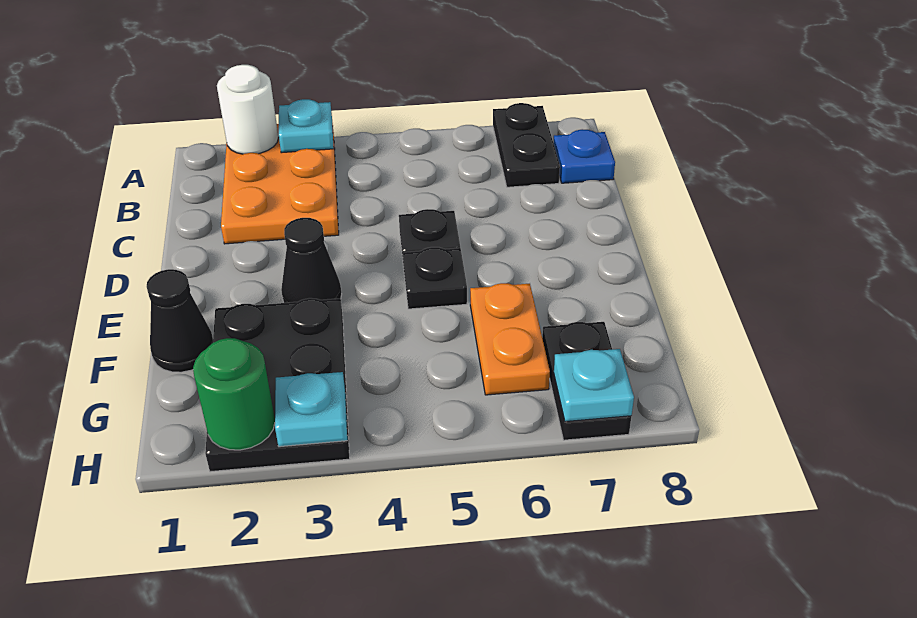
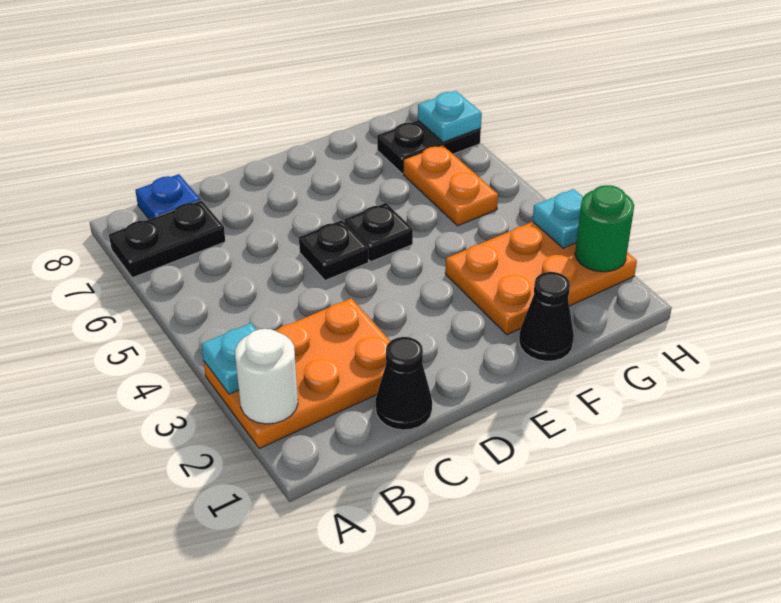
black 1x1 cone [281,218,342,303] -> black 1x1 cone moved to [376,337,432,430]
black 2x3 plate [205,298,350,472] -> orange 2x3 plate [445,222,637,335]
orange 1x2 plate [470,283,550,395] -> orange 1x2 plate turned to [403,145,498,226]

